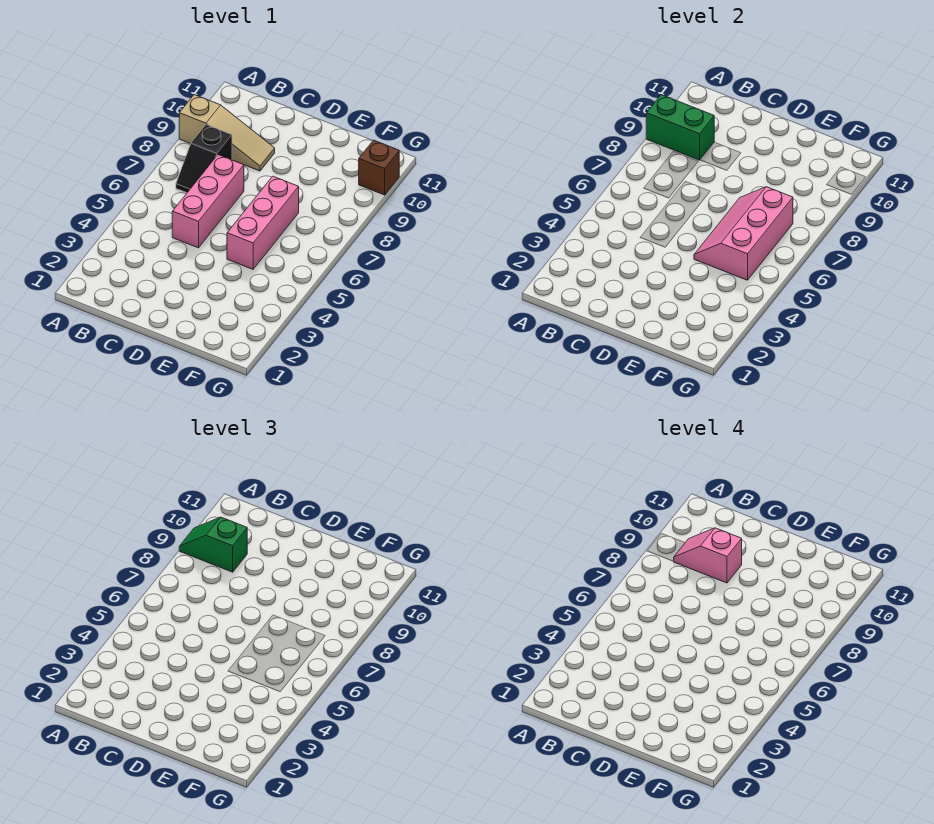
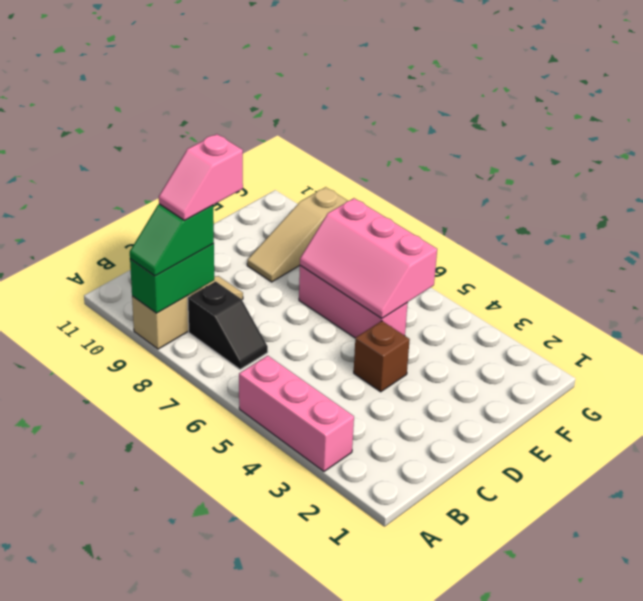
pink 1x3 brick [172,155,244,248] -> pink 1x3 brick moved to [239,356,354,471]
none -> tan 1x3 slope [247,187,348,282]
brown 1x1 brick [359,140,399,195] -> brown 1x1 brick moved to [354,321,410,392]

